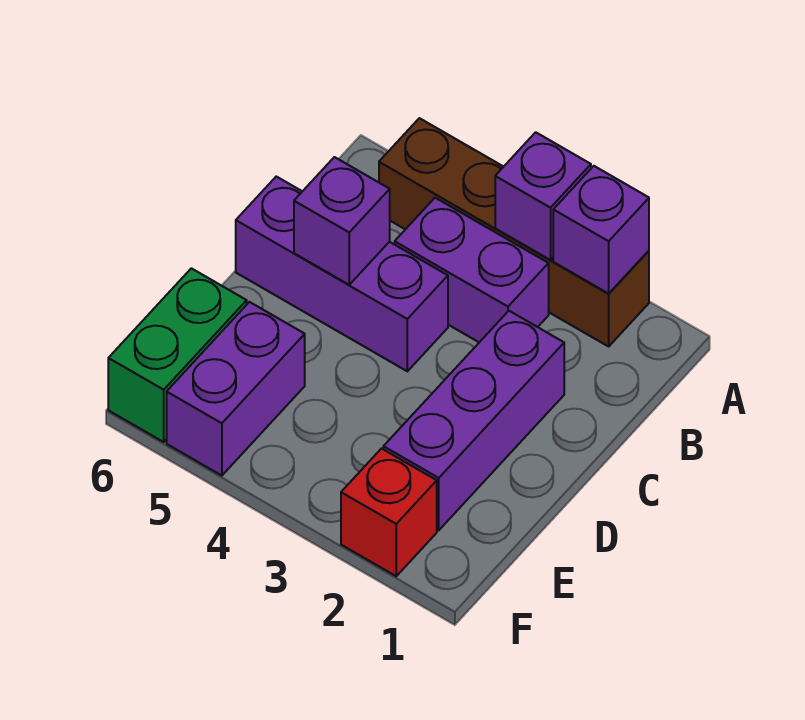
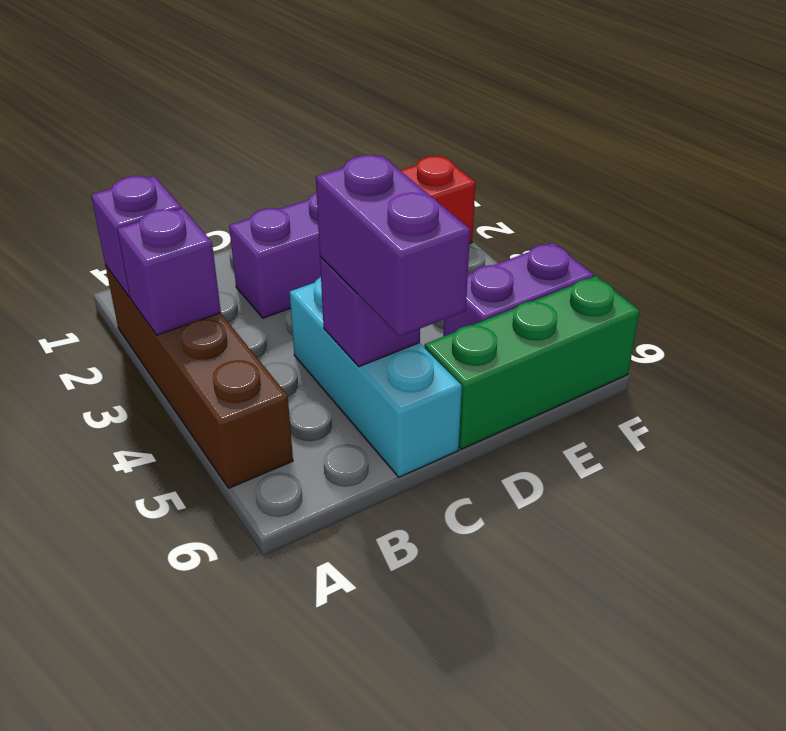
purple 1x2 brick [395,198,549,342] -> purple 1x2 brick moved to [316,155,470,337]
purple 1x3 brick [236,177,448,371] -> cyan 1x3 brick [290,277,462,477]
green 1x2 brick [108,268,247,442] -> green 1x3 brick [425,276,639,449]

